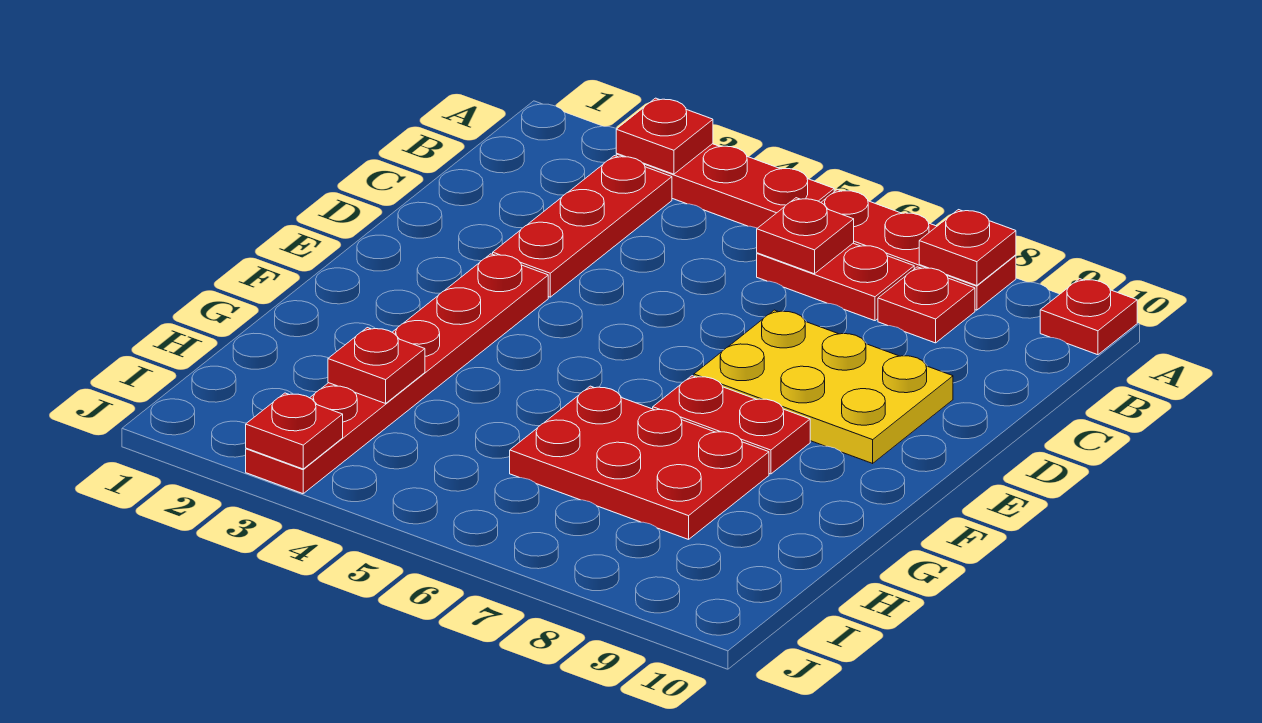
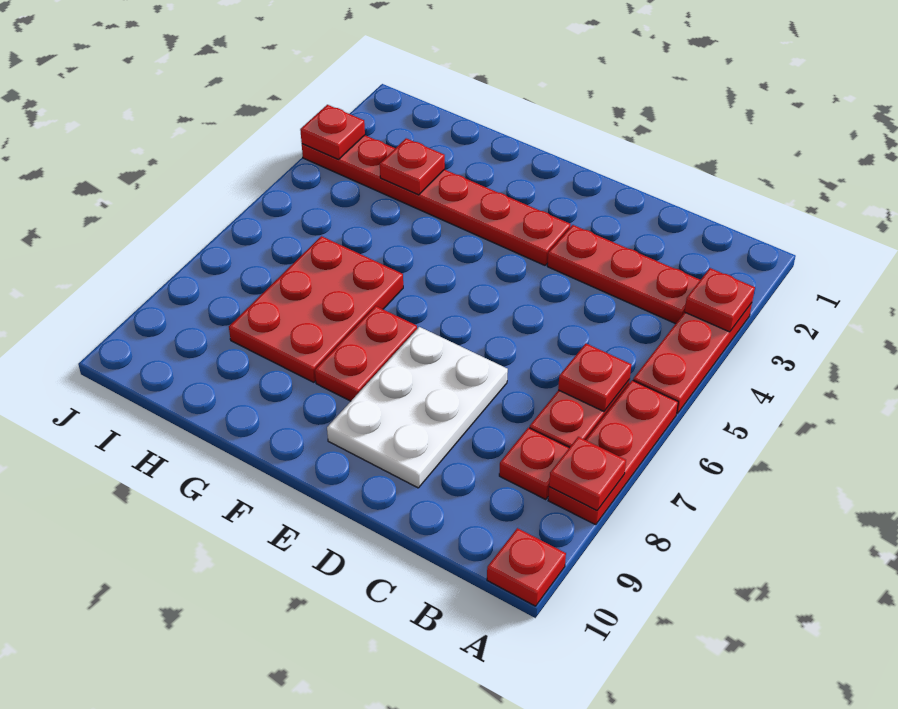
yellow 2x3 plate [694,310,953,463] -> white 2x3 plate [327,327,508,488]

